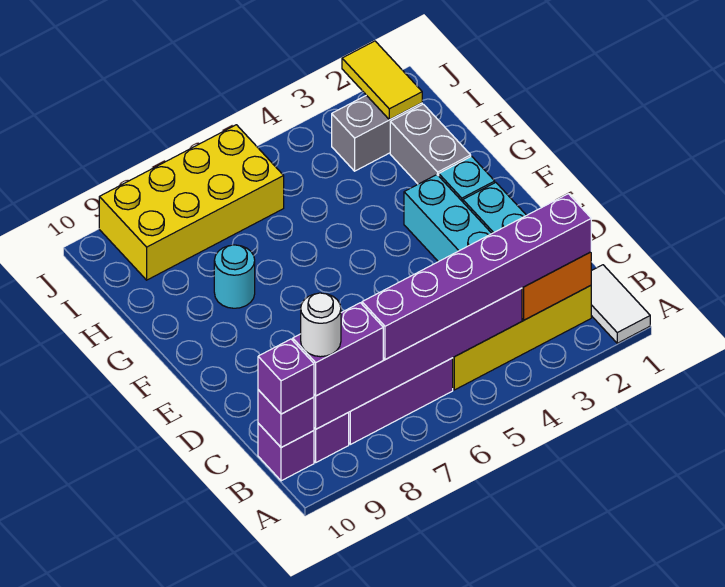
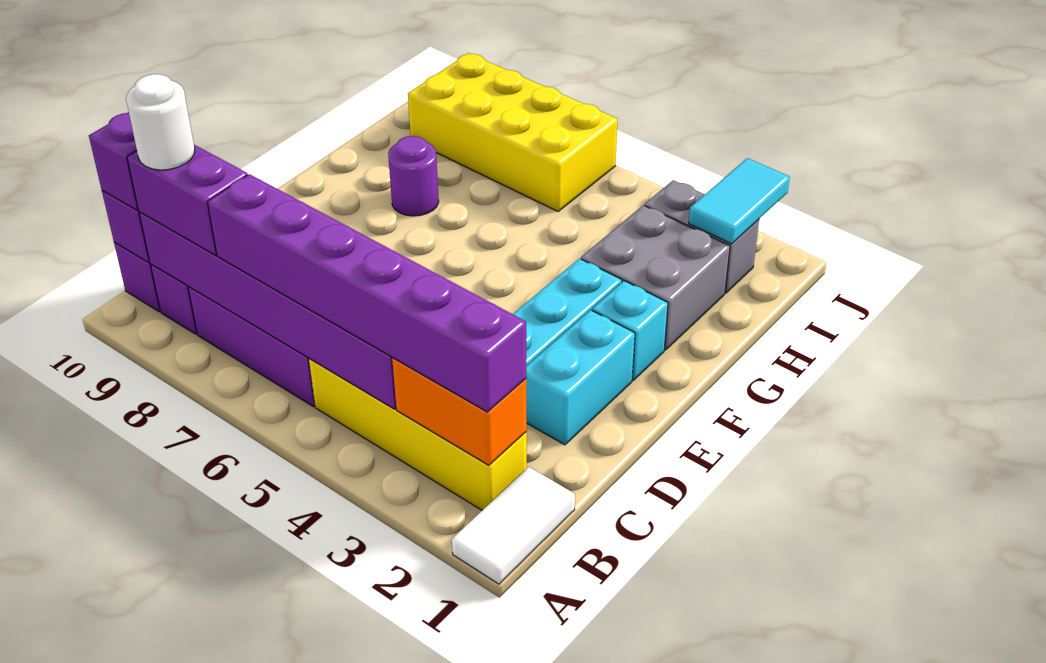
grey 1x2 brick [390,104,471,184] -> grey 2x2 brick [581,205,730,350]
cyan 1x1 round brick [214,245,255,308] -> purple 1x1 round brick [388,136,439,216]
yellow 1x2 tile [342,41,422,120] -> cyan 1x2 tile [689,158,790,244]

